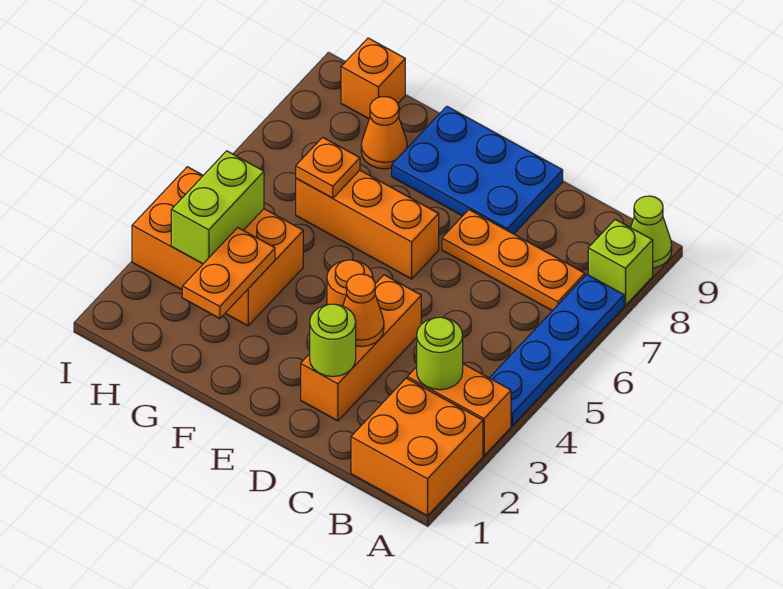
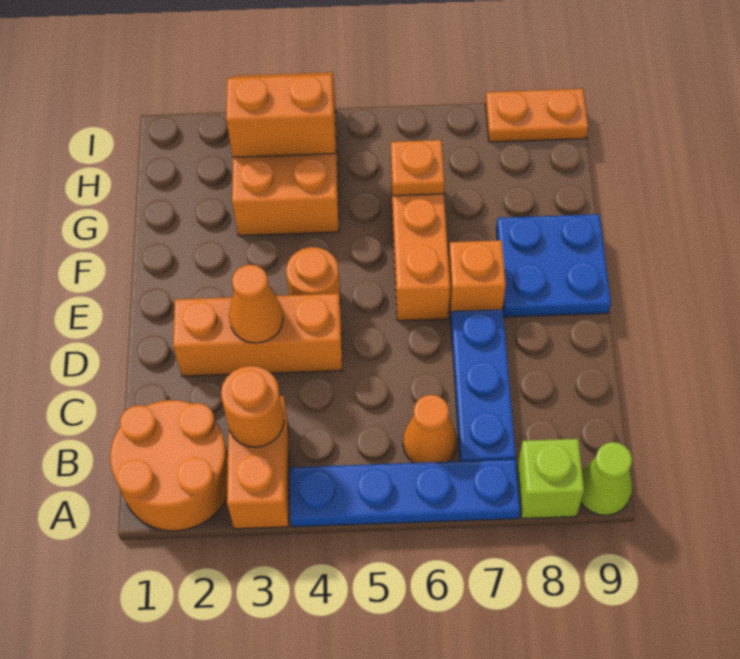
orange 2x2 brick [351,378,483,516] -> orange 2x2 round brick [110,400,228,531]
lime 1x1 round brick [417,317,463,390] -> orange 1x1 round brick [221,366,284,447]
orange 1x3 plate [442,210,585,311] -> blue 1x3 plate [451,309,516,461]
lime 1x1 round brick [310,304,356,377] -> none
blue 2x3 plate [392,106,563,234] -> blue 2x2 plate [496,214,611,317]
orange 1x2 plate [182,228,275,319] -> orange 1x2 plate moved to [485,89,588,142]
orange 1x1 cone [361,96,407,169] -> orange 1x1 cone moved to [403,395,457,463]
lime 1x2 brick [171,151,264,264] -> orange 1x2 brick [226,74,336,157]
orange 1x1 brick [341,38,405,119] -> orange 1x1 brick moved to [449,240,506,317]

